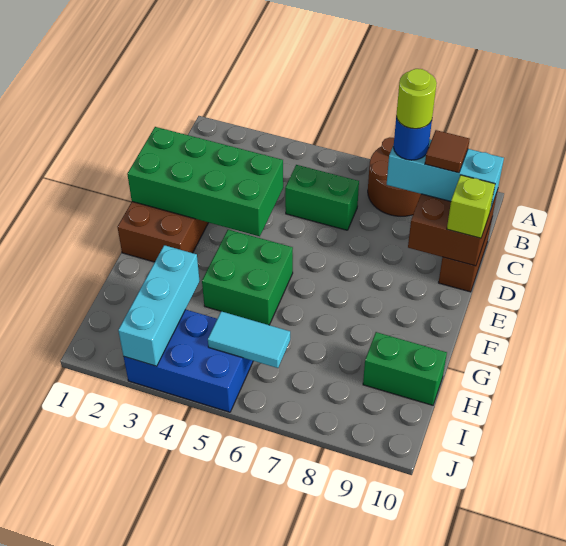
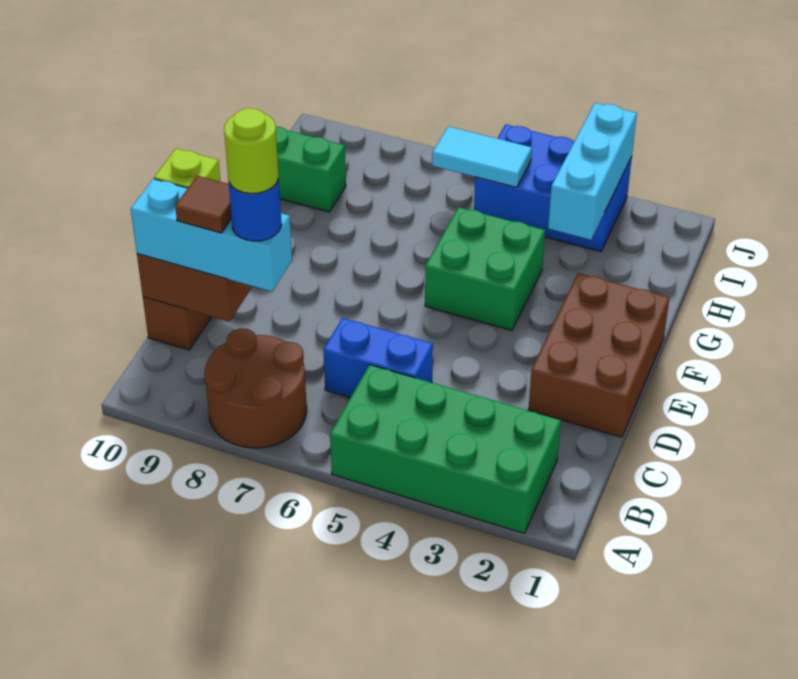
green 1x2 brick [285,165,359,230] -> blue 1x2 brick [324,318,433,398]
green 2x4 brick [127,127,283,236] -> green 2x4 brick moved to [330,365,561,534]

